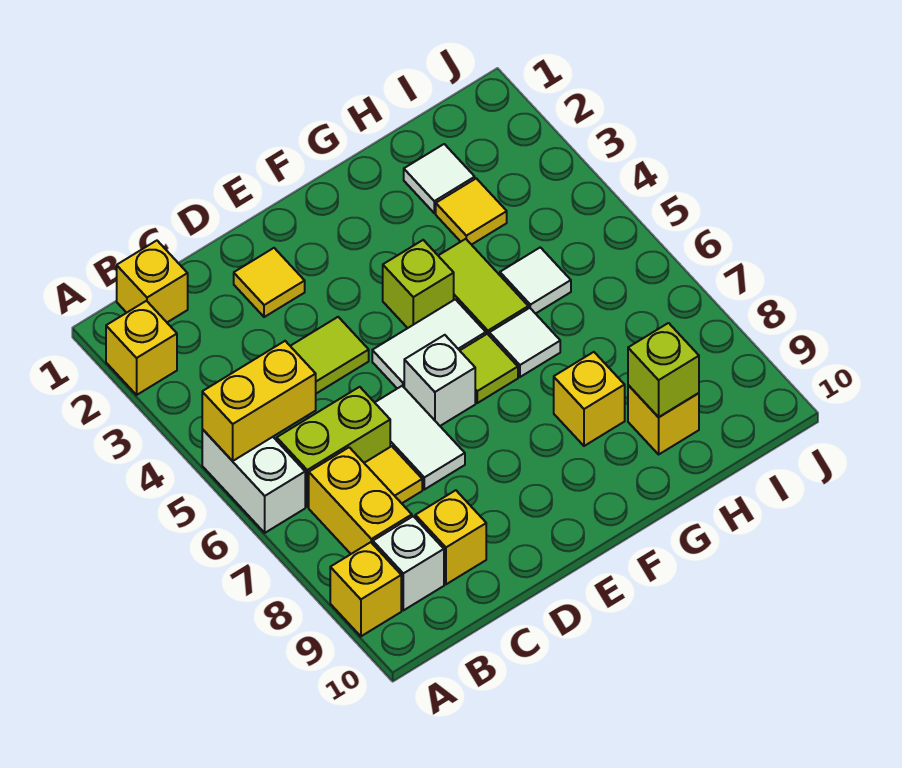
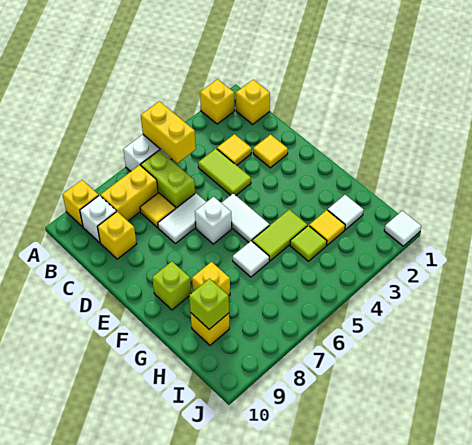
none -> yellow 1x1 tile [217,134,252,165]
lime 1x1 brick [383,240,454,328] -> lime 1x1 brick moved to [152,262,191,310]
lime 1x1 tile [460,334,518,403] -> lime 1x1 tile moved to [290,225,327,261]
white 1x1 tile [500,247,571,314] -> white 1x1 tile moved to [384,211,421,246]

